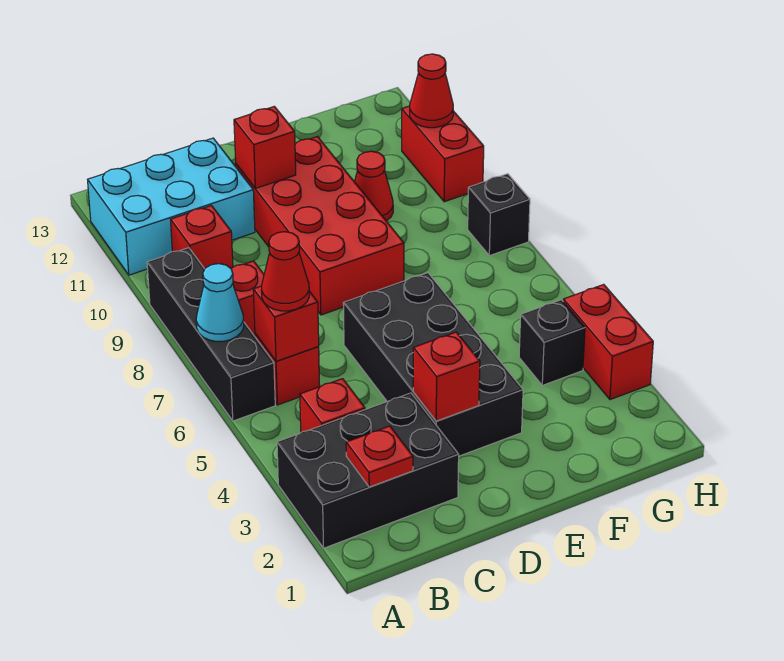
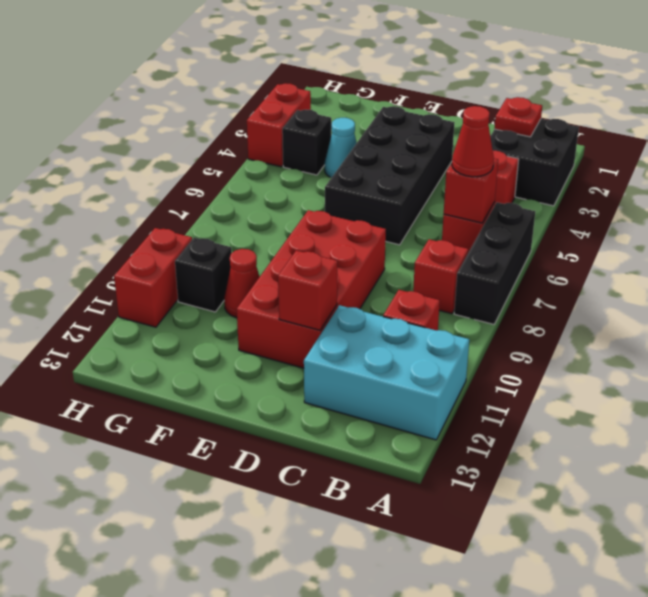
black 2x3 brick [277,393,459,548] -> black 2x2 brick [490,119,579,206]
black 1x4 brick [147,248,275,421] -> black 1x3 brick [454,202,535,324]
cyan 1x1 cone [196,264,244,341] -> cyan 1x1 cone moved to [325,118,357,178]
red 1x1 brick [413,332,480,421] -> none
black 1x1 brick [468,174,530,256] -> black 1x1 brick moved to [175,238,232,312]
red 1x1 cone [410,54,453,128] -> none

